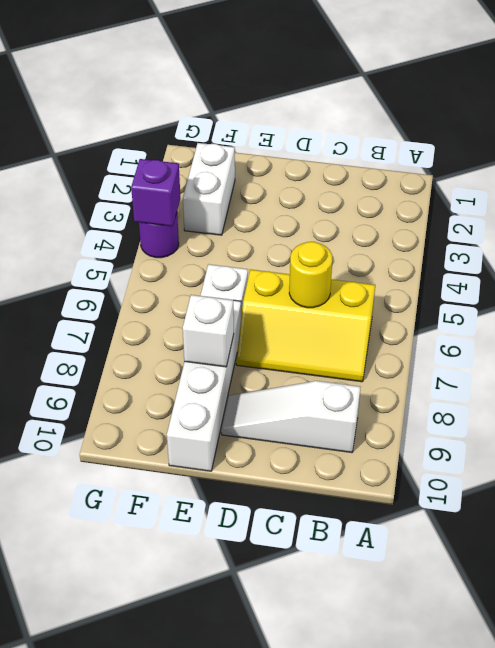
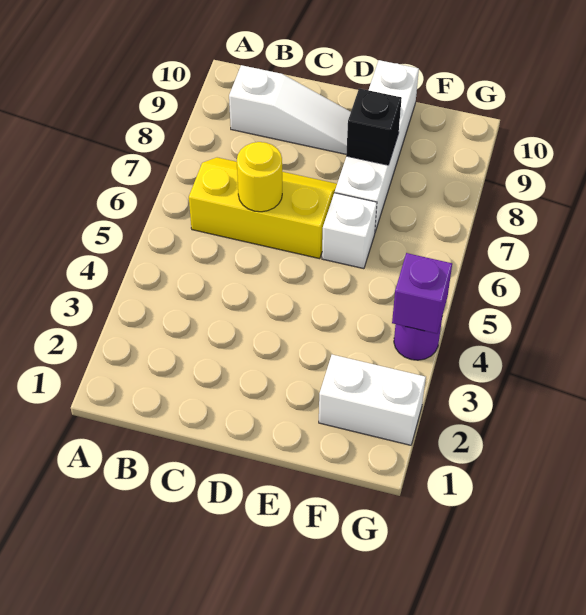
white 1x1 brick [183,295,234,367] -> black 1x1 brick [346,89,402,165]
white 1x2 brick [183,143,235,235] -> white 1x2 brick turned to [319,355,426,445]

